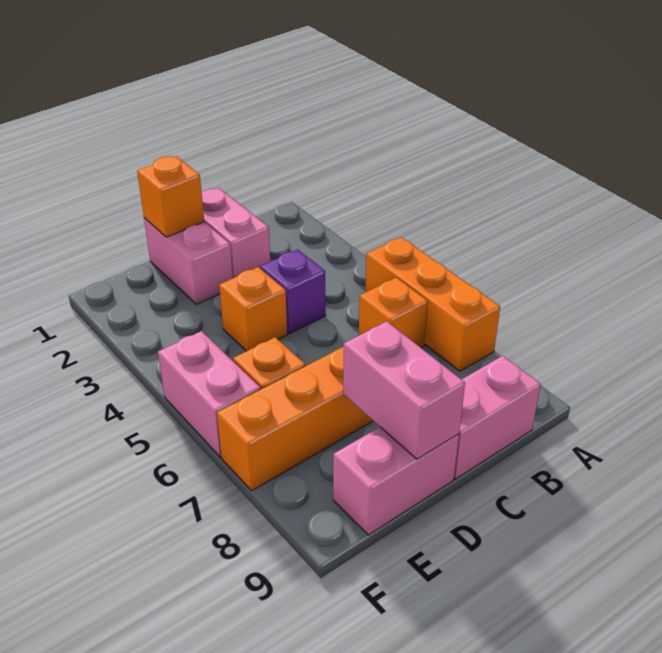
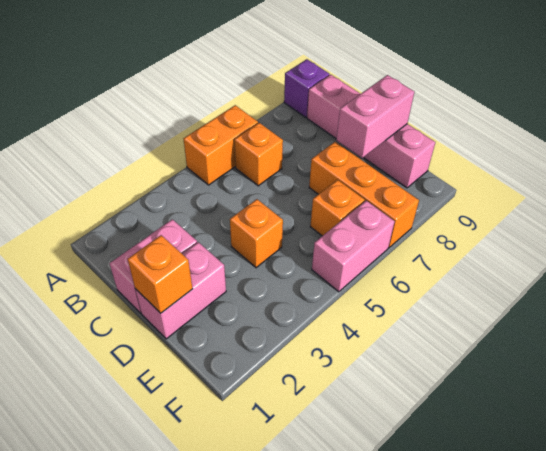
orange 1x3 brick [365,237,500,371] -> orange 1x2 brick [184,105,258,185]
purple 1x1 brick [260,250,326,334] -> purple 1x1 brick moved to [284,59,330,118]

